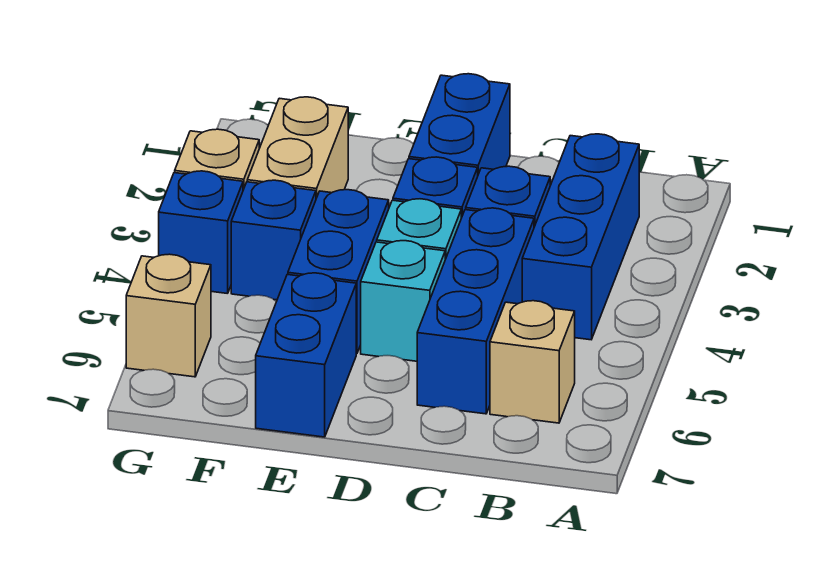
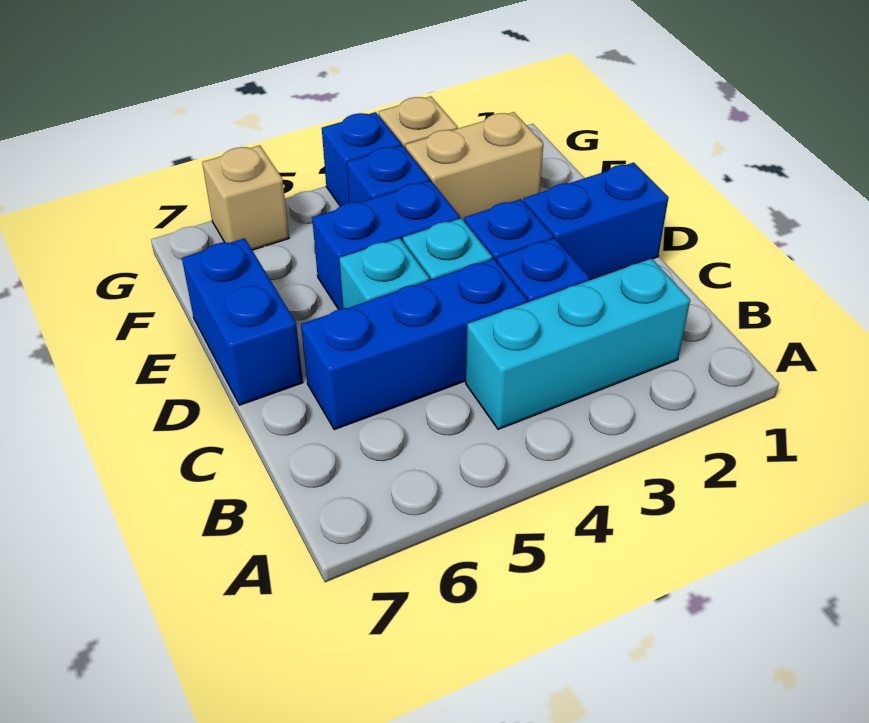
blue 1x3 brick [522,134,639,340] -> cyan 1x3 brick [466,259,690,429]
tan 1x1 brick [490,301,575,423] -> none
blue 1x2 brick [256,273,356,437] -> blue 1x2 brick turned to [182,238,303,405]

